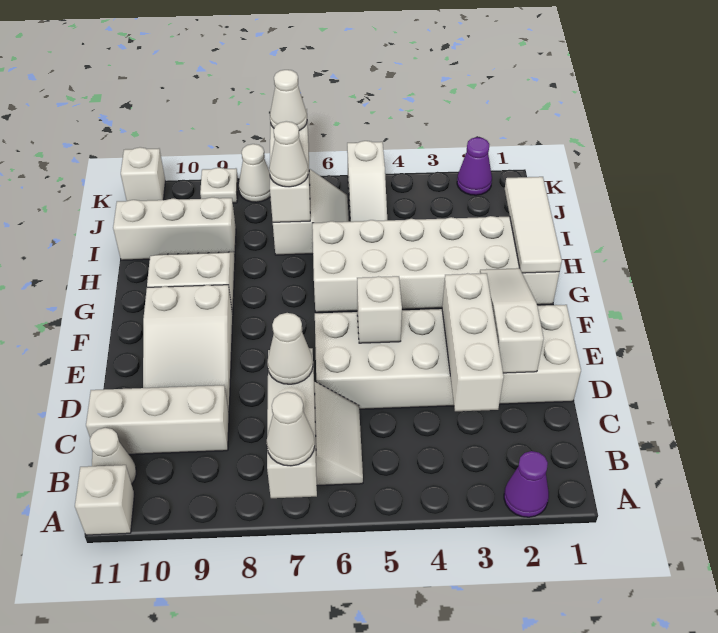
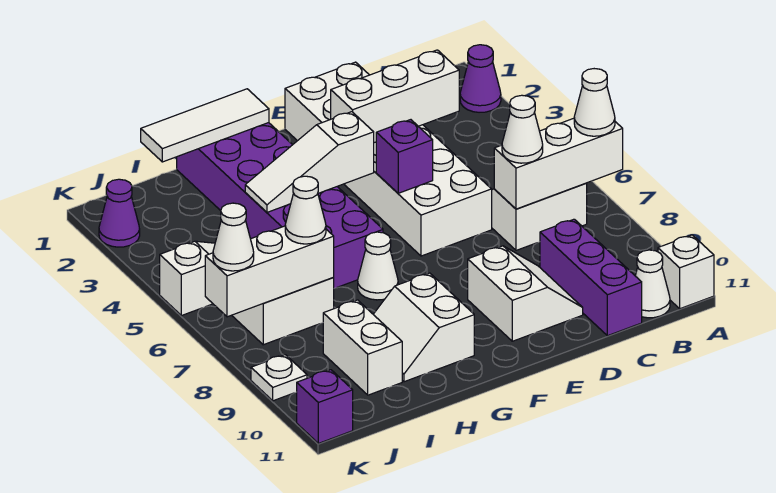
white 1x3 brick [86,385,229,454] -> purple 1x3 brick [540,219,642,336]
white 1x3 slope [480,268,544,373] -> white 1x3 slope moved to [245,112,374,212]
white 2x3 slope [143,285,233,412] -> white 2x2 slope [468,246,583,341]
white 1x1 brick [357,276,402,343] -> purple 1x1 brick [376,120,433,193]
white 2x6 brick [312,216,559,312] -> purple 2x6 brick [177,123,383,288]
white 1x3 brick [113,197,236,260] -> white 1x2 brick [323,300,402,395]
white 1x1 cone [239,144,270,202] -> white 1x1 cone moved to [358,232,398,300]
white 1x1 brick [121,147,165,201] -> purple 1x1 brick [297,370,353,443]

